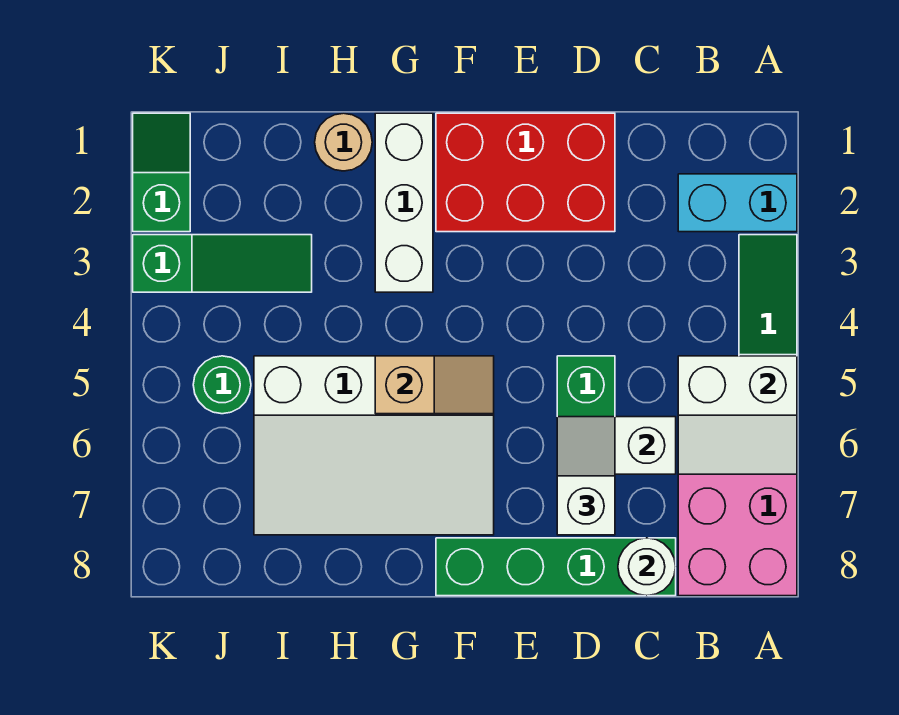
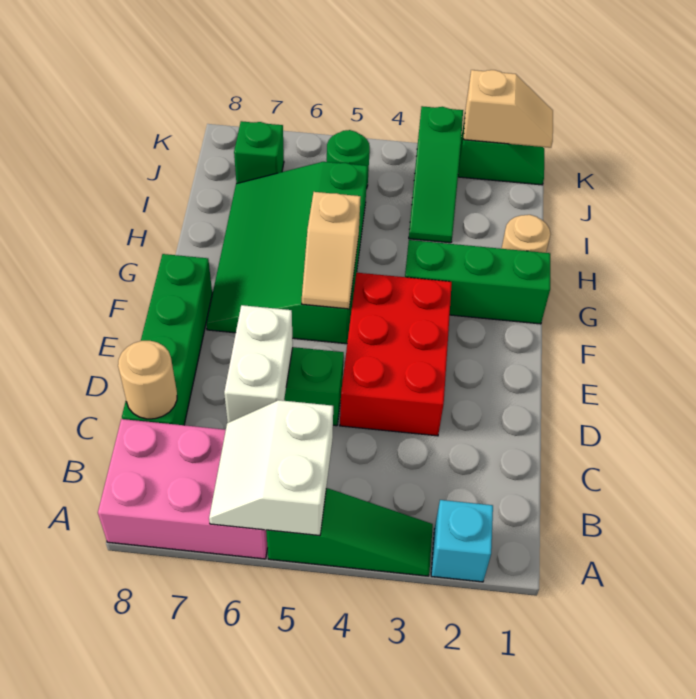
cyan 1x2 brick [678,174,797,232] -> cyan 1x1 brick [431,500,493,582]
white 1x1 round brick [618,538,676,596] -> tan 1x1 round brick [118,341,177,419]
red 2x3 brick [436,113,615,232] -> red 2x3 brick moved to [340,273,452,436]
white 1x2 slope [557,417,615,535] -> none
white 3x4 slope [254,356,494,535] -> green 3x4 slope [206,162,368,344]
white 1x3 brick [375,113,433,292] -> green 1x3 brick [405,240,550,324]
none -> green 1x1 brick [234,121,284,184]
none -> tan 1x2 slope [463,70,553,148]

